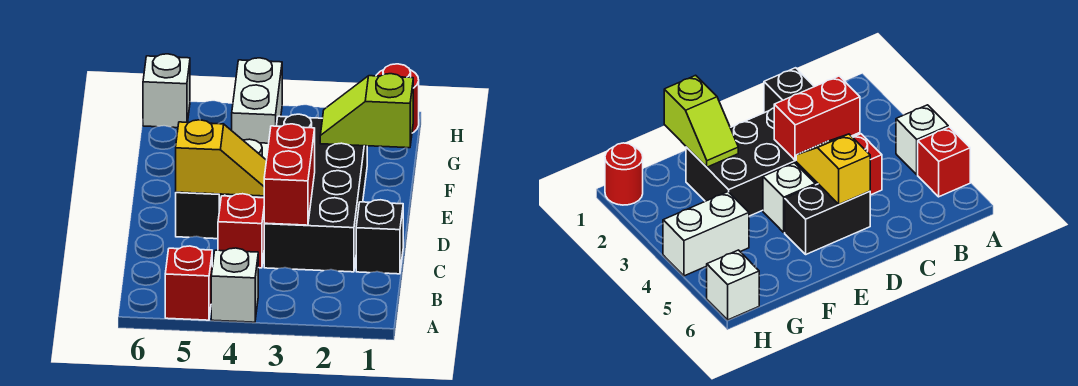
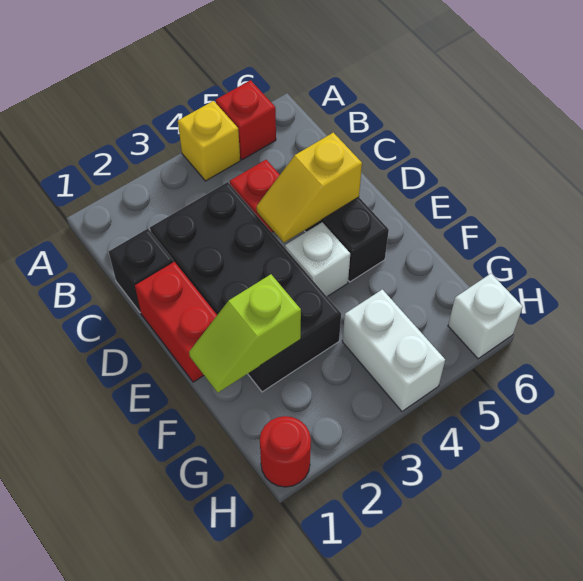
white 1x1 brick [211,248,258,322] -> yellow 1x1 brick [178,101,240,181]
red 1x2 brick [264,124,315,225] -> red 1x2 brick moved to [135,262,217,382]
lime 1x2 slope [320,74,413,148] -> lime 1x2 slope turned to [189,274,301,393]

